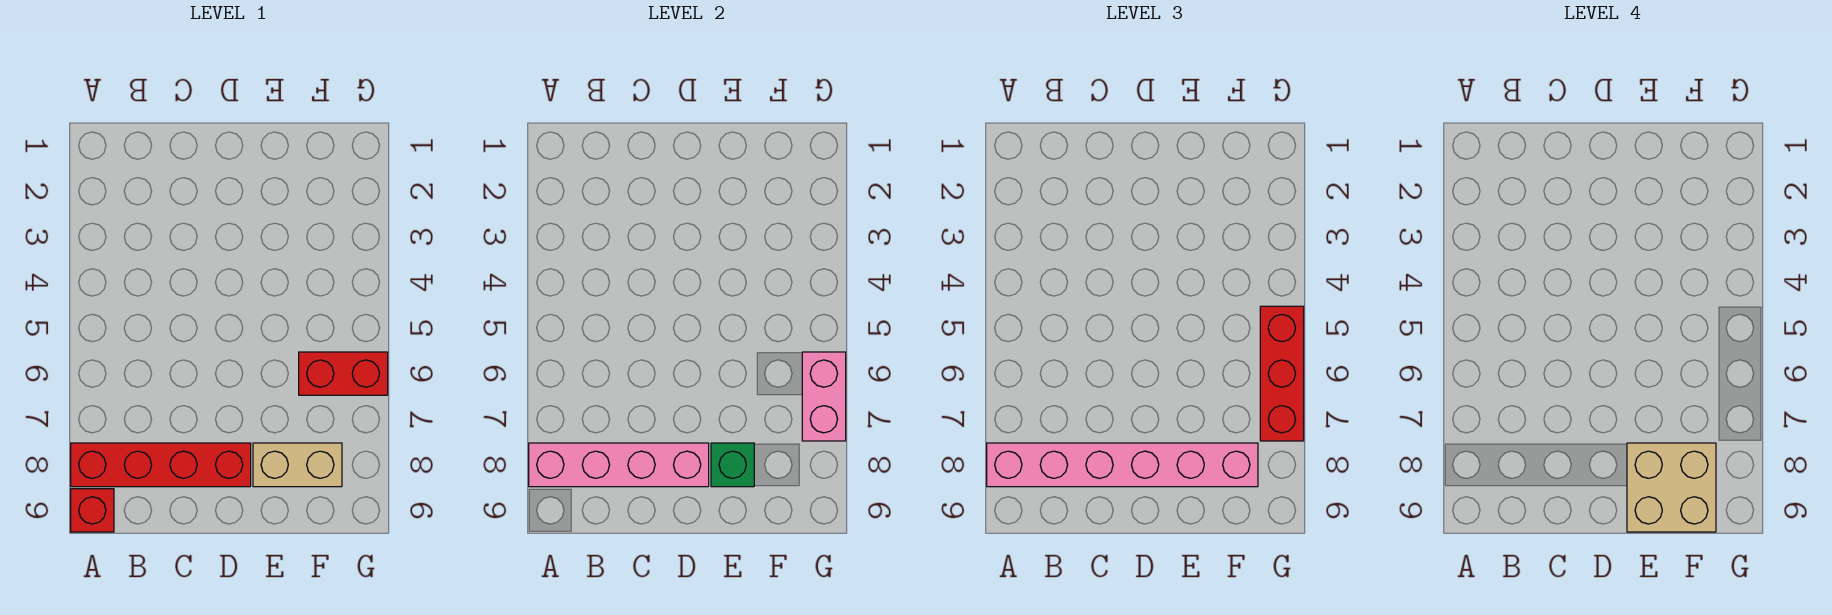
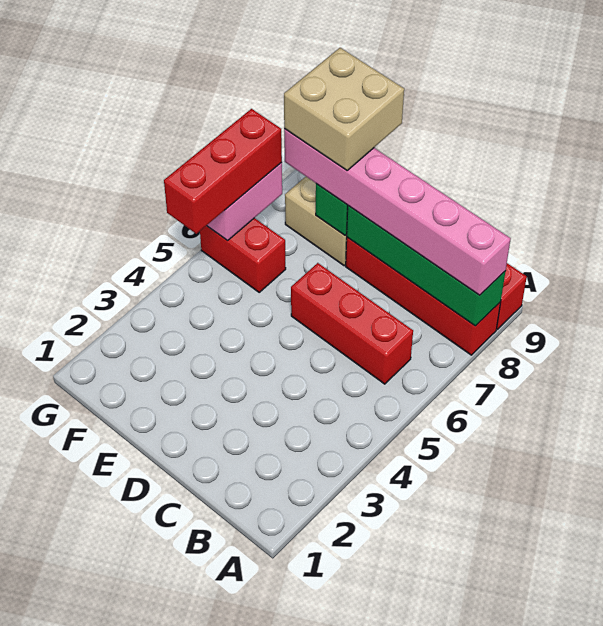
pink 1x4 brick [529,443,709,487] -> green 1x4 brick [346,206,505,326]
none -> red 1x3 brick [291,263,413,384]

